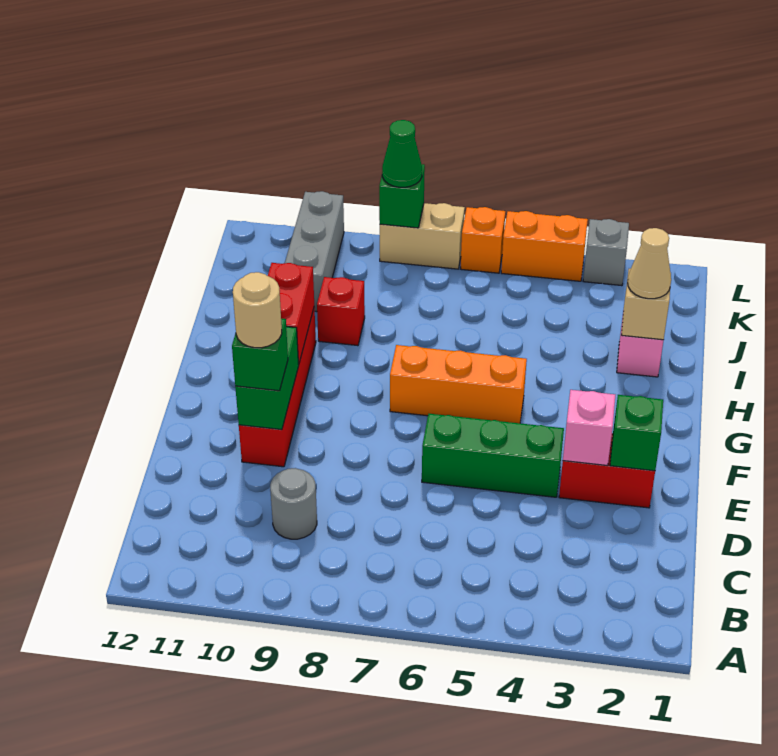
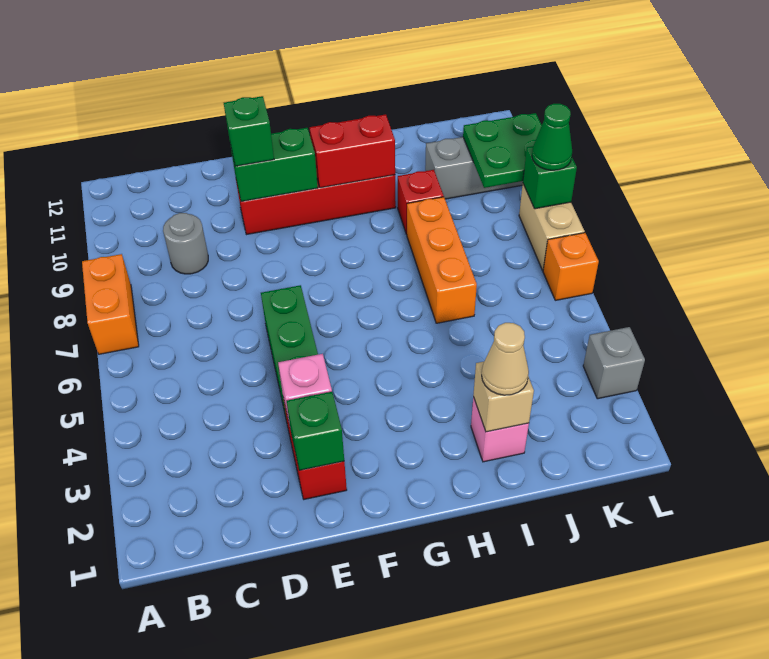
tan 1x1 round brick [233,272,282,348] -> none
orange 1x3 brick [390,345,527,423] -> orange 1x3 brick moved to [407,197,477,323]
none -> green 2x2 plate [463,113,542,188]
orange 1x2 brick [501,211,588,281] -> orange 1x2 brick moved to [82,254,139,354]

